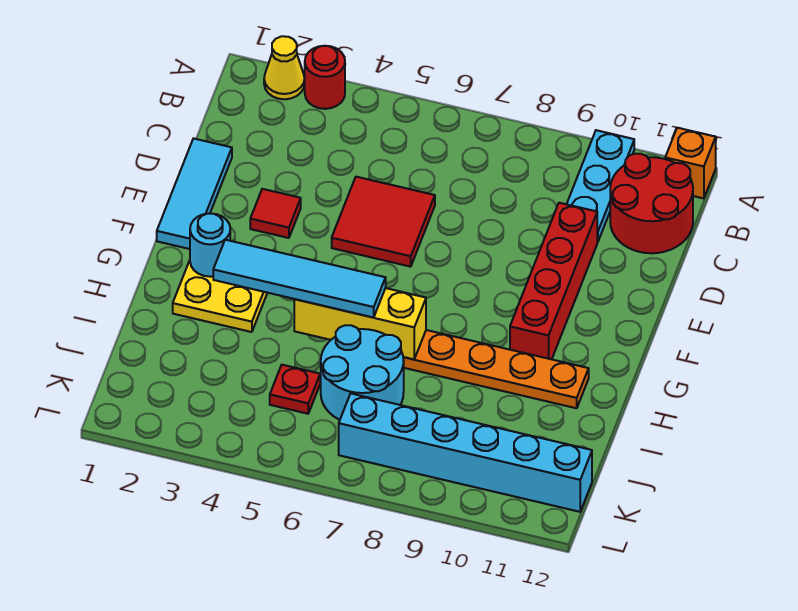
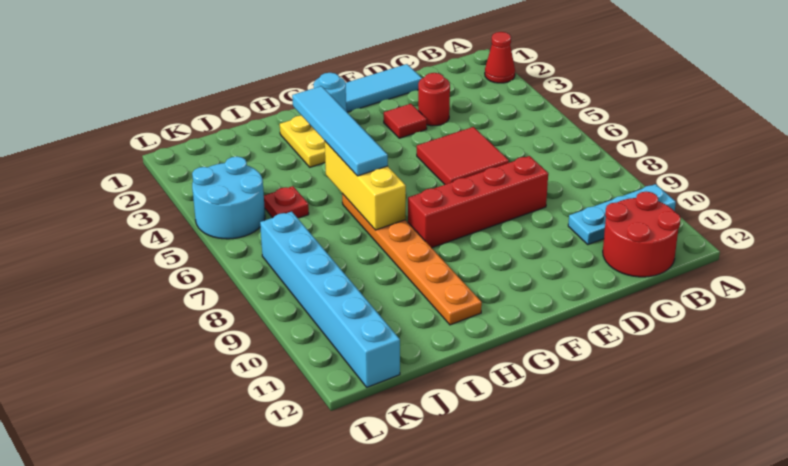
yellow 1x1 cone [264,36,305,99] -> red 1x1 cone [485,32,515,83]
red 1x1 round brick [305,46,345,109] -> red 1x1 round brick moved to [418,73,450,126]
orange 1x1 brick [665,128,716,198] -> none
red 1x4 brick [510,203,597,359] -> red 1x4 brick moved to [408,156,548,248]
cyan 2x2 round brick [321,325,404,420] -> cyan 2x2 round brick moved to [192,156,265,239]

